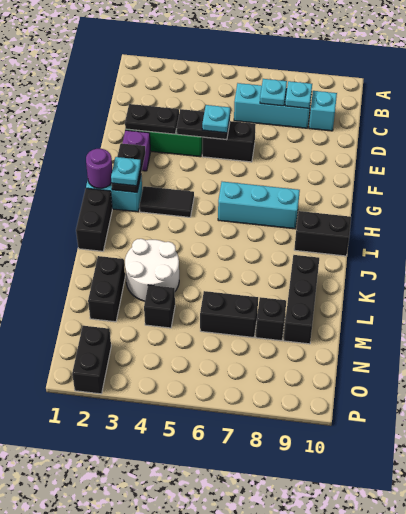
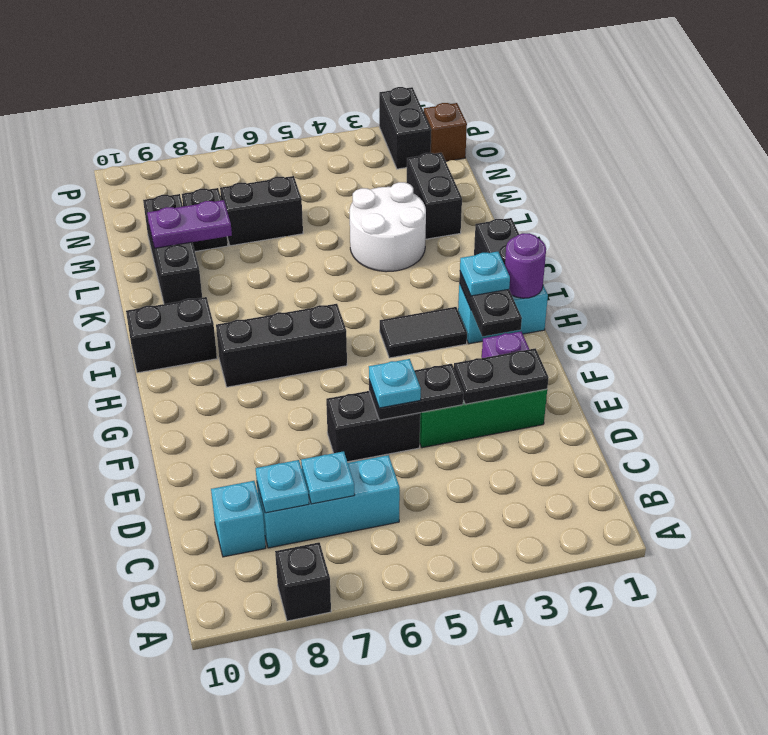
cyan 1x3 brick [218,182,300,229] -> black 1x3 brick [216,304,347,387]
none -> purple 1x2 plate [147,200,232,248]
black 1x1 brick [144,285,175,328] -> black 1x1 brick moved to [275,542,331,621]
none -> brown 1x1 brick [424,103,467,161]

